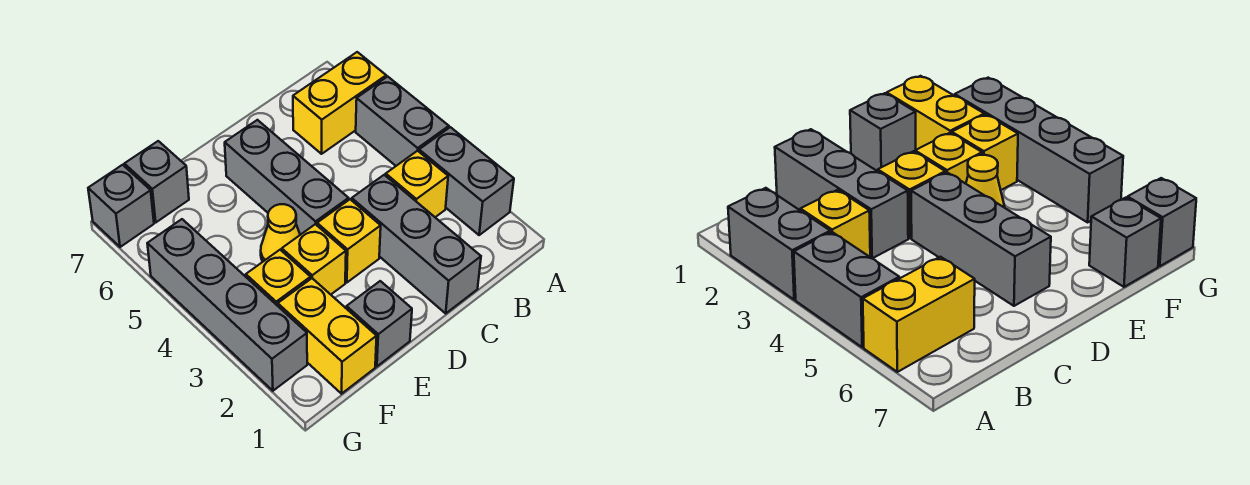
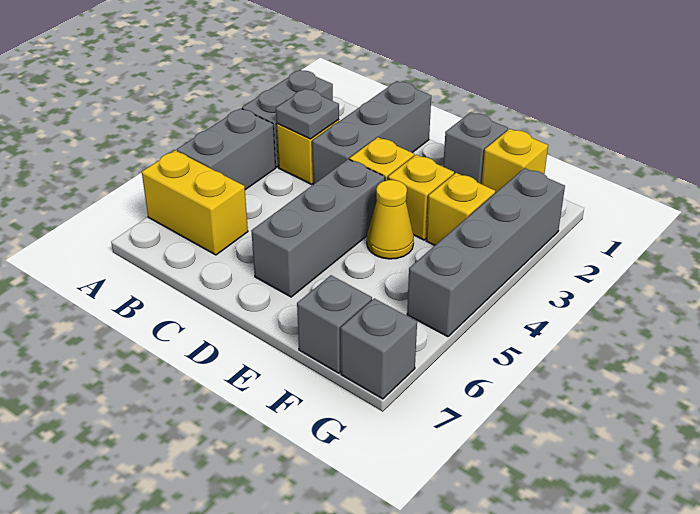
none -> grey 1x1 plate [276,89,339,139]
yellow 1x2 brick [278,278,377,394] -> yellow 1x1 brick [482,129,548,193]

